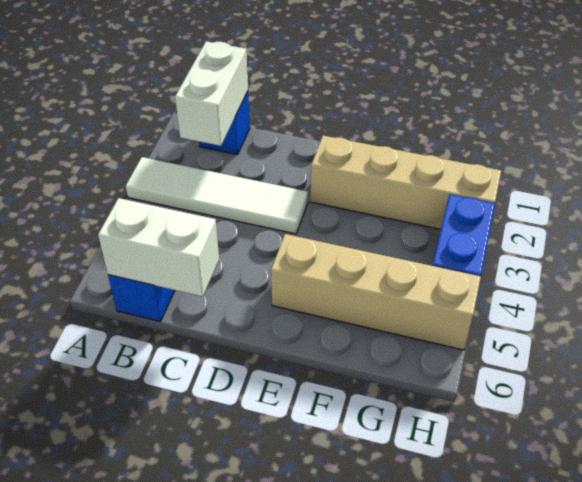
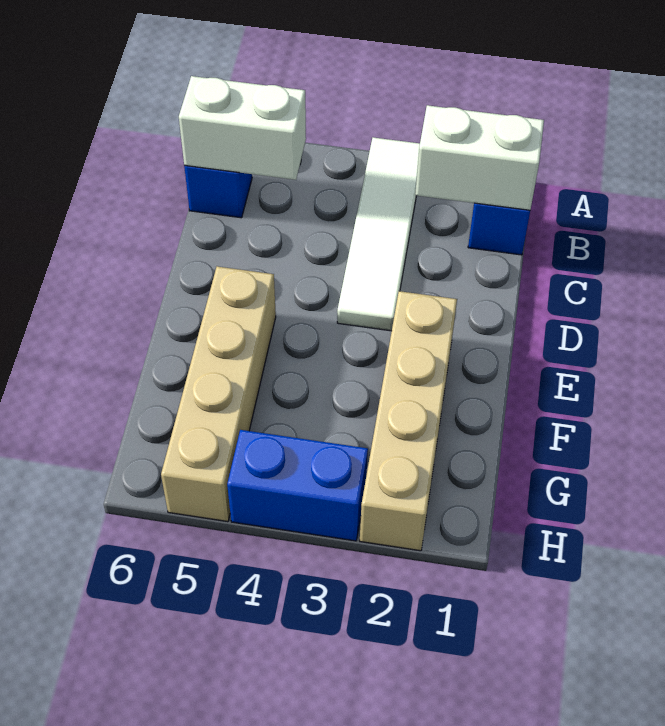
white 1x2 brick [98,198,219,297] -> white 1x2 brick turned to [179,76,306,180]

